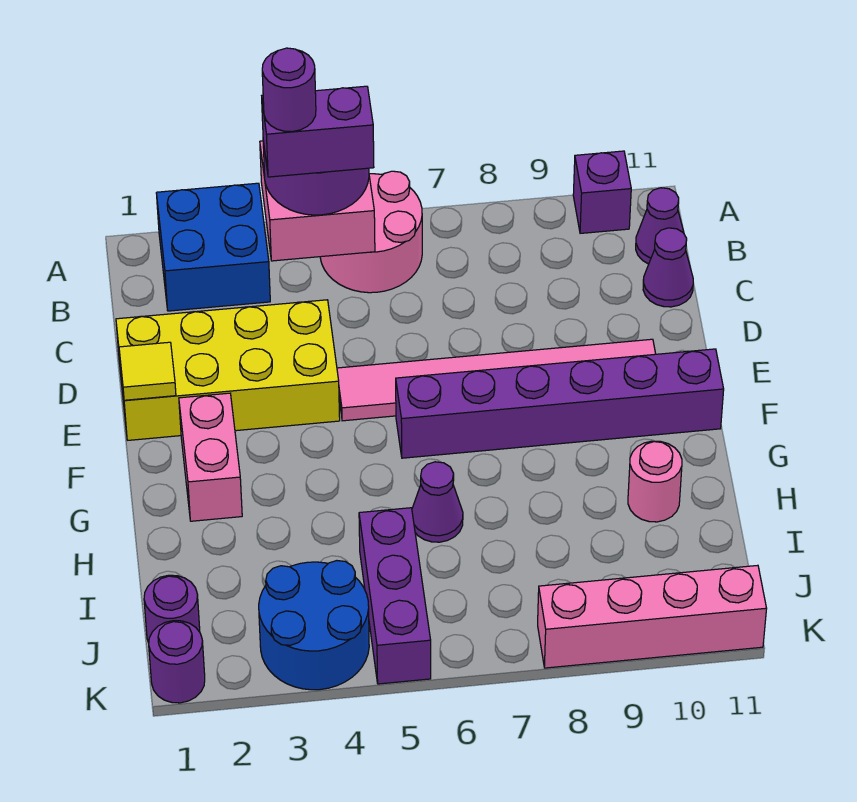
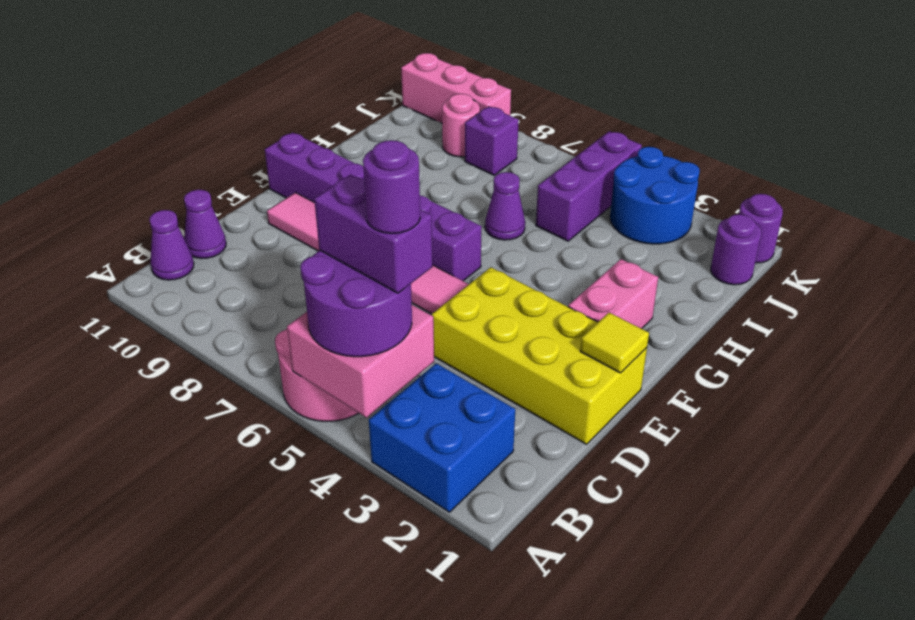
purple 1x1 brick [573,151,631,233] -> purple 1x1 brick moved to [465,106,519,175]
pink 1x1 round brick [628,441,682,522] -> pink 1x1 round brick moved to [442,94,480,157]
pink 1x4 brick [538,565,767,668] -> pink 1x3 brick [401,53,511,123]

